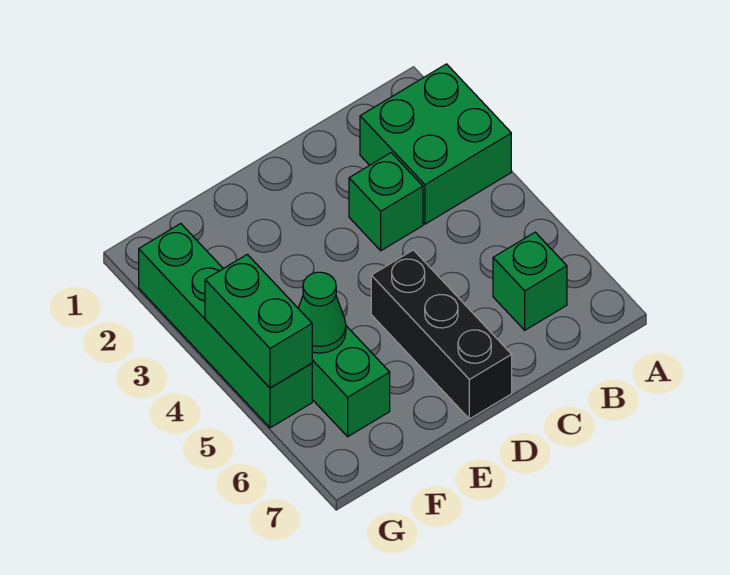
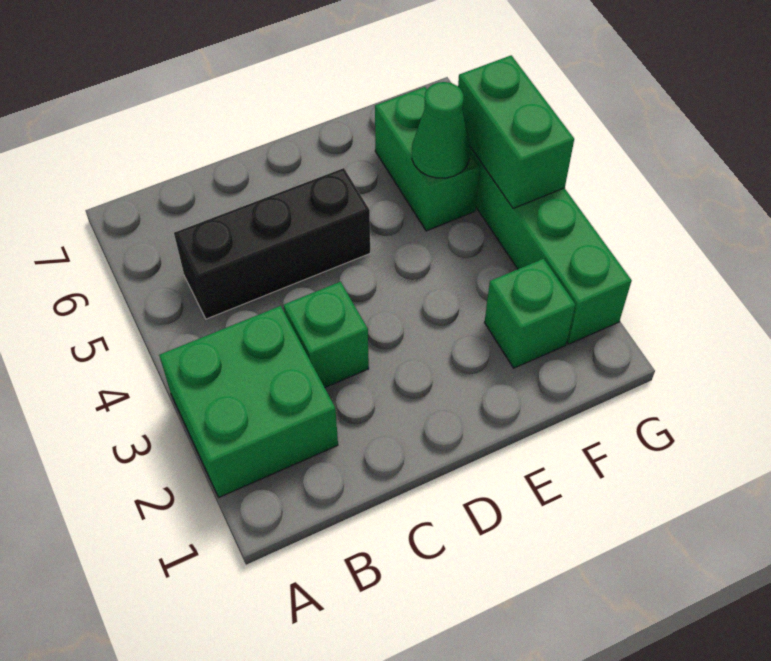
green 1x1 brick [493,232,567,330] -> green 1x1 brick moved to [485,259,575,368]
black 1x3 brick [371,250,512,419] -> black 1x3 brick turned to [174,168,370,319]

